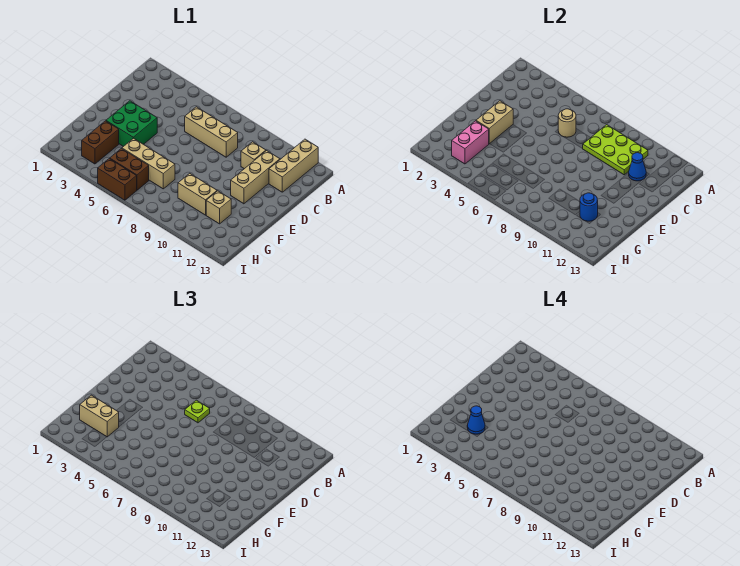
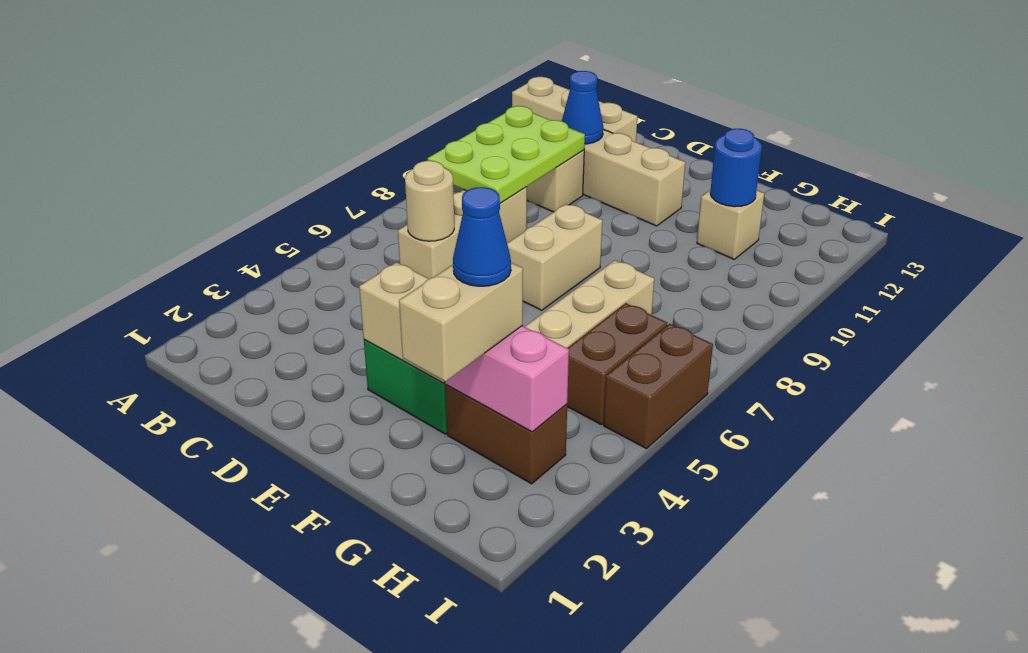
lime 1x1 plate [185,400,210,423] -> none
tan 1x2 brick [178,173,217,215] -> tan 1x2 brick moved to [507,204,602,310]

